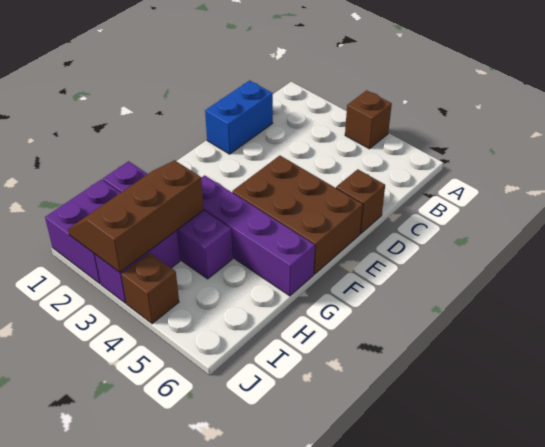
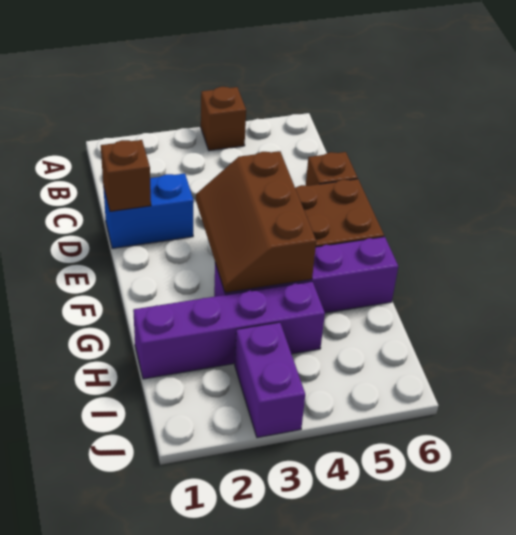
blue 1x2 brick [205,81,273,154] -> blue 1x2 brick turned to [103,174,194,248]
brown 2x3 slope [68,160,204,272] -> brown 2x3 slope moved to [196,151,316,293]
purple 2x2 brick [45,179,121,284] -> none
brown 1x1 brick [121,253,179,324] -> brown 1x1 brick moved to [101,140,151,211]

